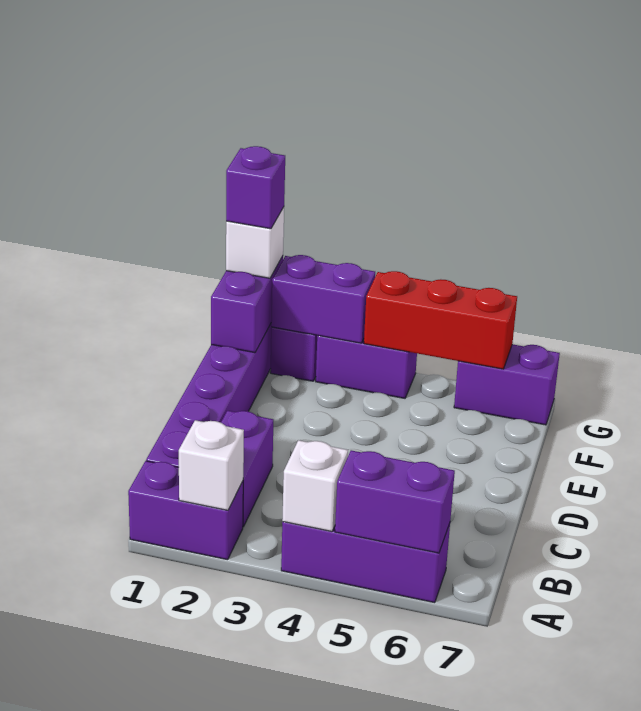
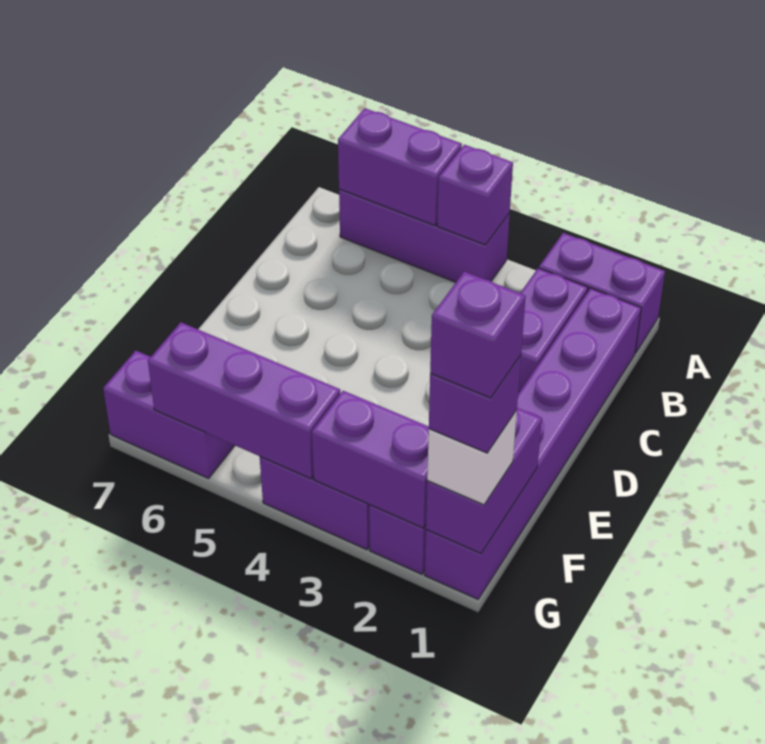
white 1x1 brick [179,420,244,510] -> none
white 1x1 brick [282,440,348,531] -> purple 1x1 brick [437,145,513,245]
none -> purple 1x1 brick [430,272,526,398]
red 1x3 brick [364,271,517,369] -> purple 1x3 brick [148,323,340,479]

